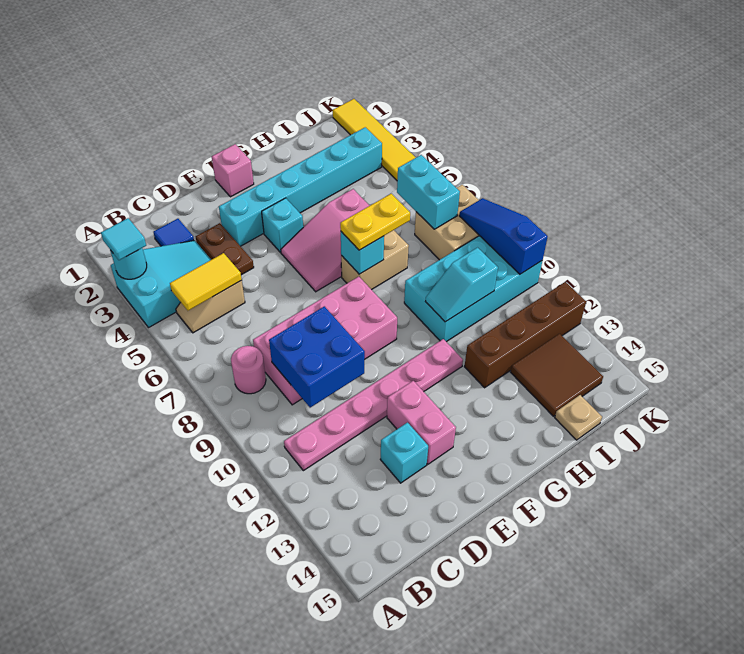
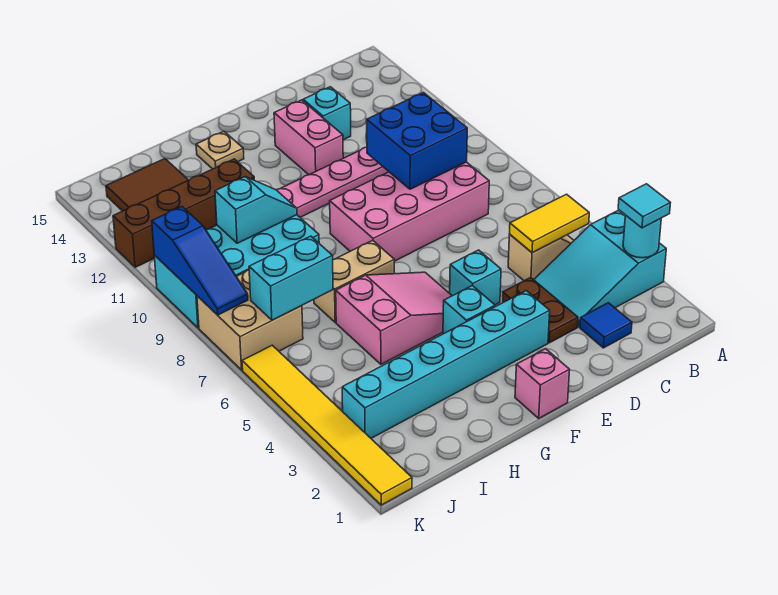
pink 1x1 round brick [231,346,266,394] -> none
cyan 1x1 brick [341,232,384,274] -> cyan 1x1 brick moved to [450,250,501,305]
yellow 1x2 plate [340,194,410,250] -> none
tan 1x1 plate [555,395,602,440] -> tan 1x1 plate moved to [196,131,244,169]
cyan 1x2 brick [397,155,460,229] -> cyan 1x2 brick turned to [249,236,333,320]

